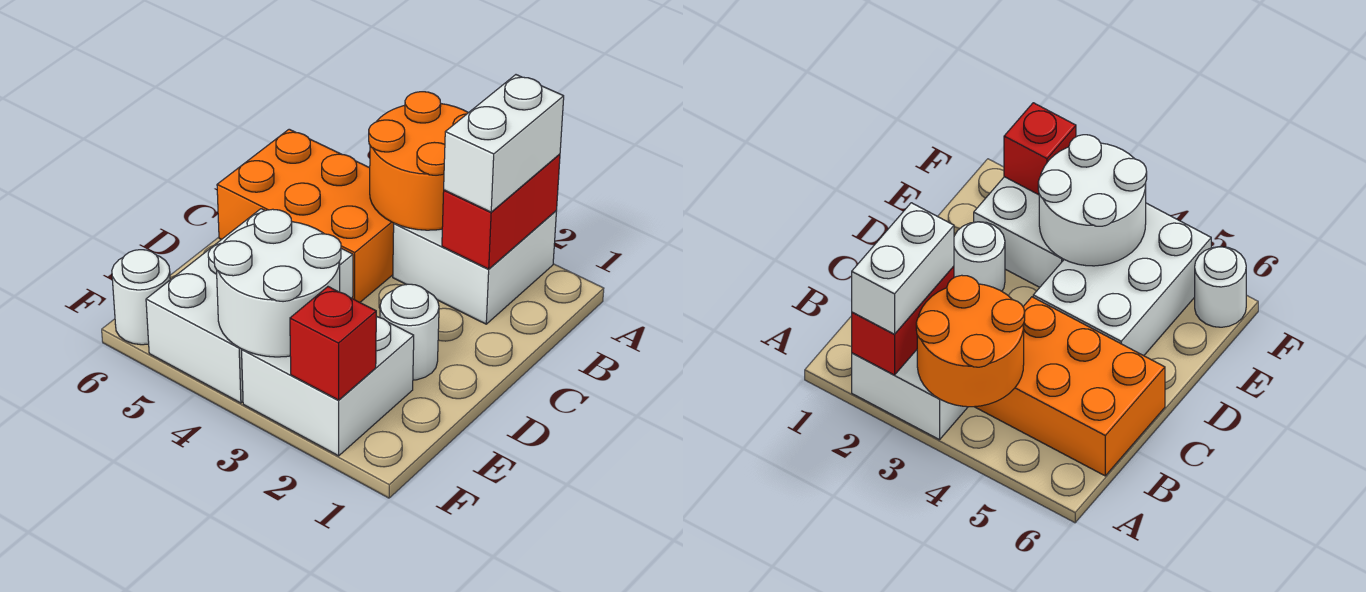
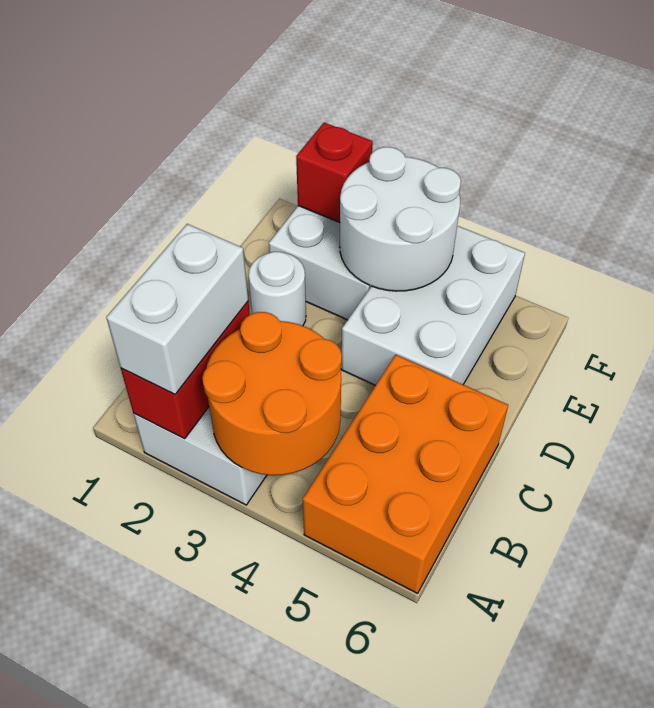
orange 2x3 brick [217,129,394,302] -> orange 2x3 brick turned to [303,355,508,593]
white 1x1 round brick [112,250,170,345] -> none

